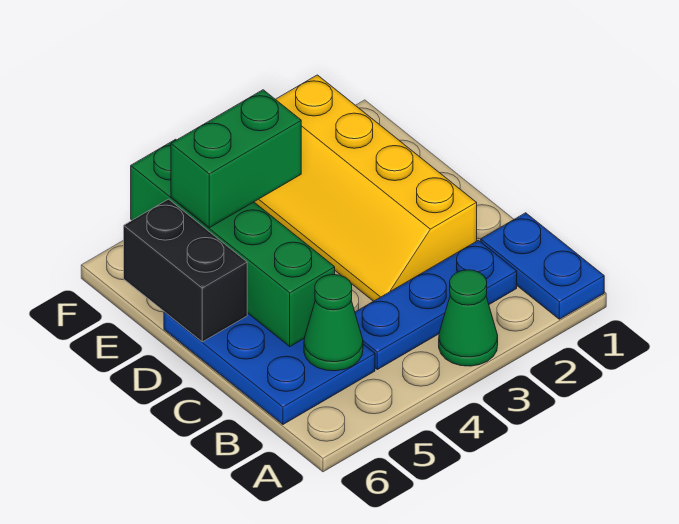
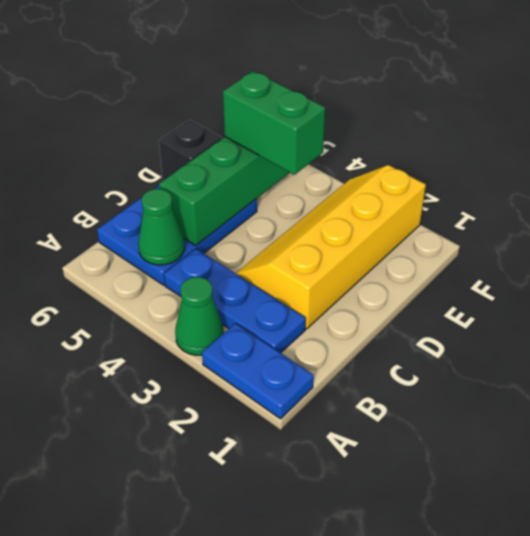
blue 1x2 plate [481,213,604,319] -> blue 1x2 plate turned to [202,323,314,419]
black 1x2 brick [124,199,247,342] -> black 1x1 brick [159,120,222,180]

